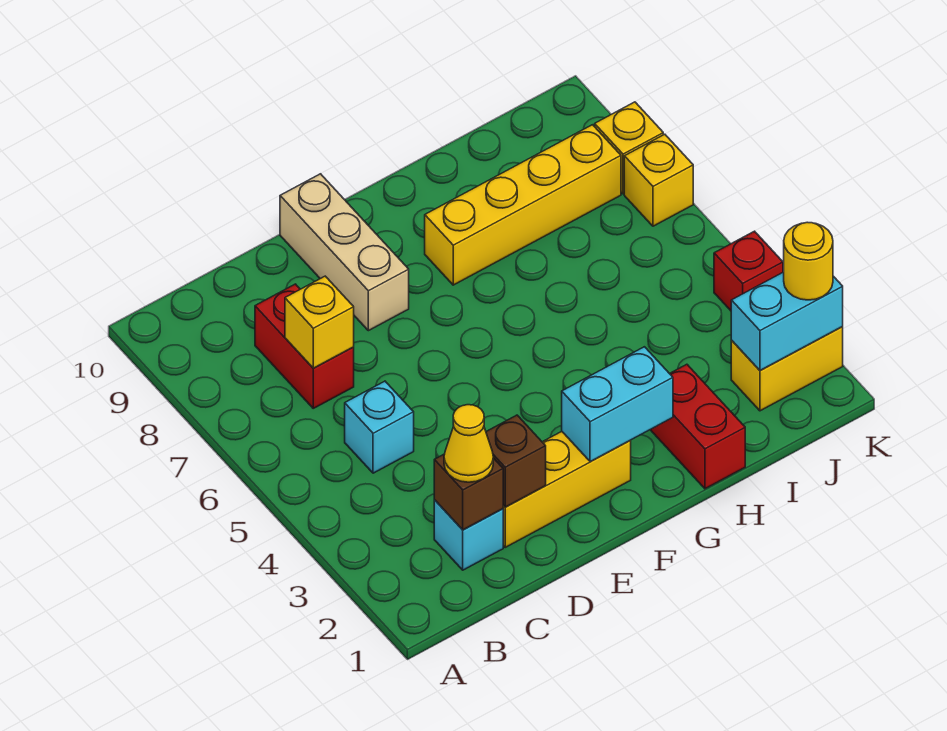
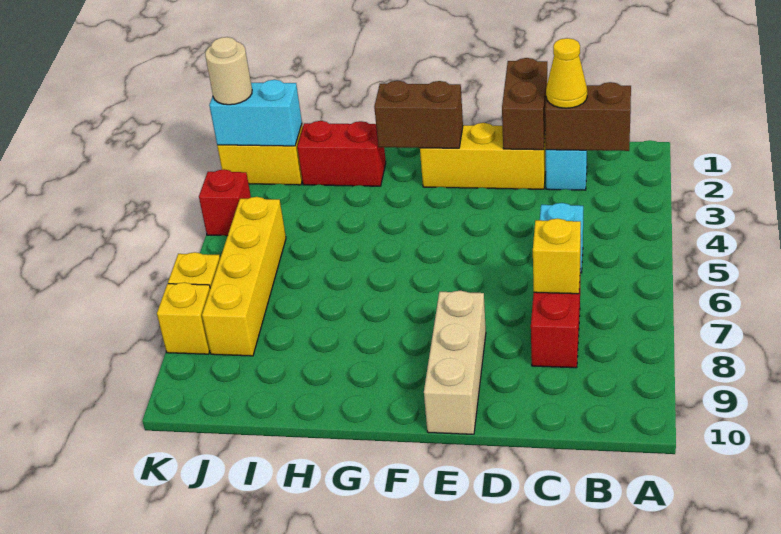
brown 1x1 brick [434,454,503,530] -> brown 1x2 brick [545,82,631,151]
brown 1x1 brick [486,415,546,507] -> brown 1x2 brick [502,58,547,150]
cyan 1x2 brick [562,347,673,462] -> brown 1x2 brick [374,81,463,148]
yellow 1x4 brick [425,125,621,285] -> yellow 1x4 brick turned to [202,197,286,356]
red 1x2 brick [650,364,745,489] -> red 1x2 brick turned to [297,121,386,186]
yellow 1x1 round brick [784,222,833,300] -> tan 1x1 round brick [205,37,252,105]

